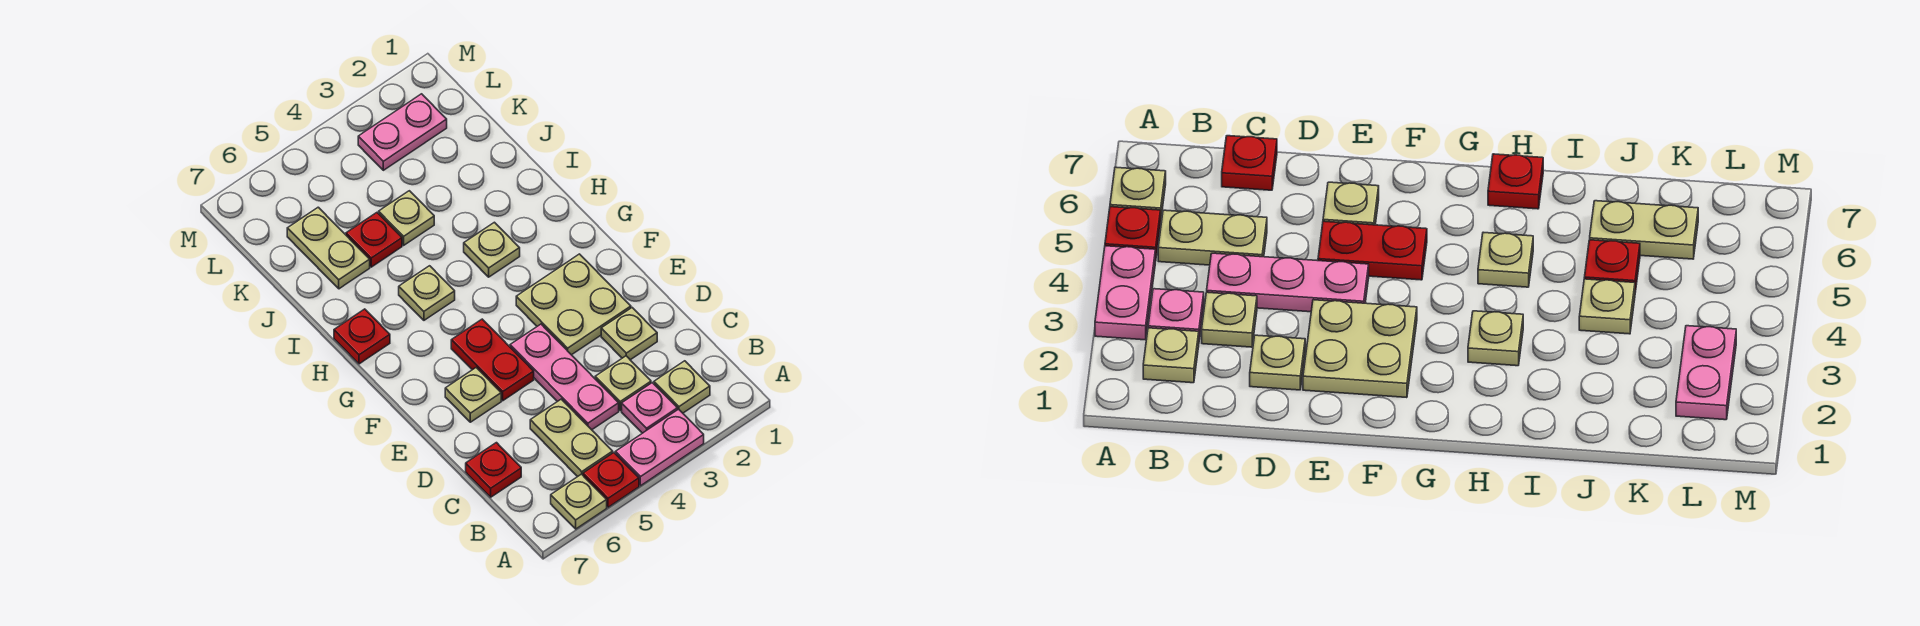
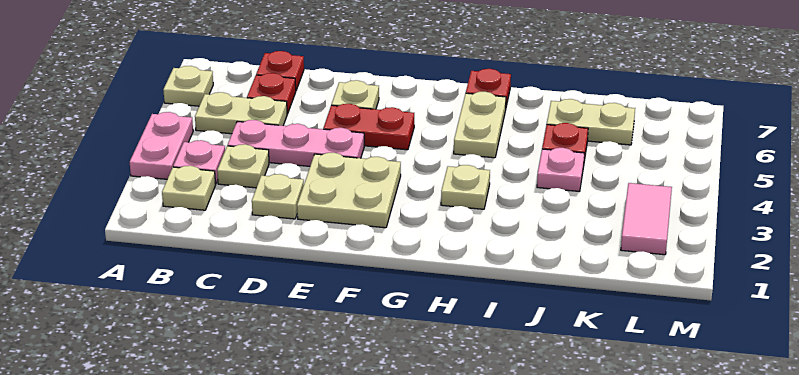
red 1x1 plate [583,453,639,507] -> red 1x1 plate moved to [247,73,296,114]
tan 1x1 plate [399,266,455,320] -> tan 1x2 plate [454,92,506,158]
tan 1x1 plate [379,191,434,245] -> pink 1x1 plate [537,148,584,192]
pink 1x2 plate [358,94,447,170] -> pink 1x2 tile [621,183,672,255]

